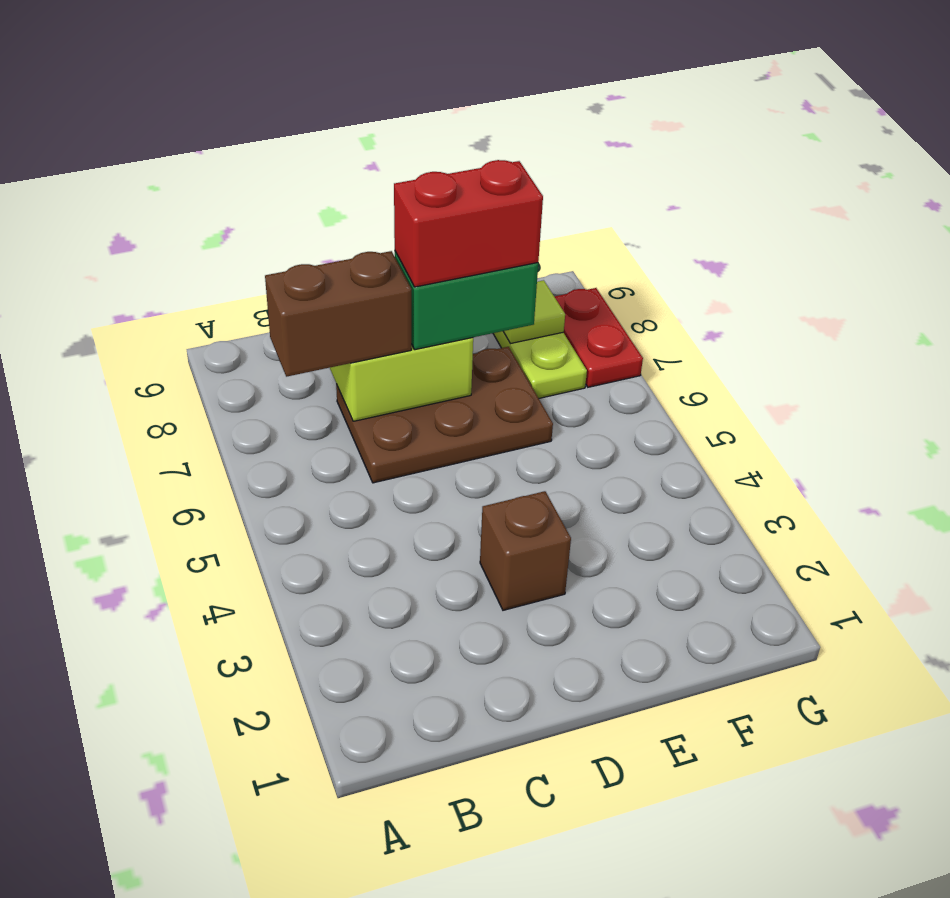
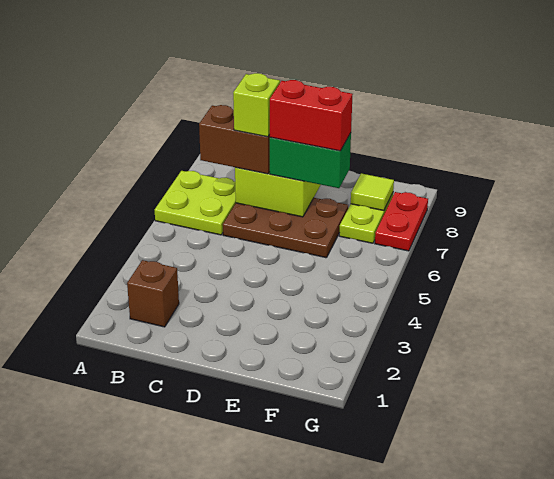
none -> lime 2x2 plate [155,171,236,235]
none -> lime 1x1 brick [233,73,280,137]
brown 1x1 brick [480,491,571,610] -> brown 1x1 brick moved to [127,260,179,327]

